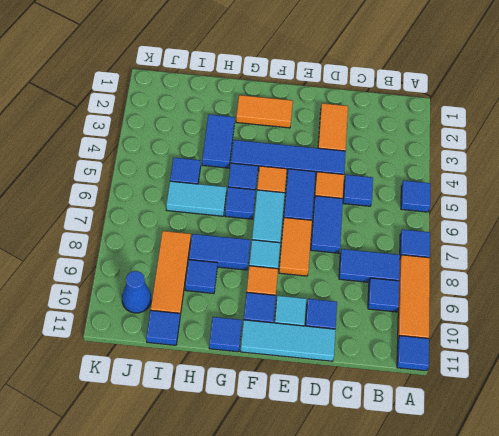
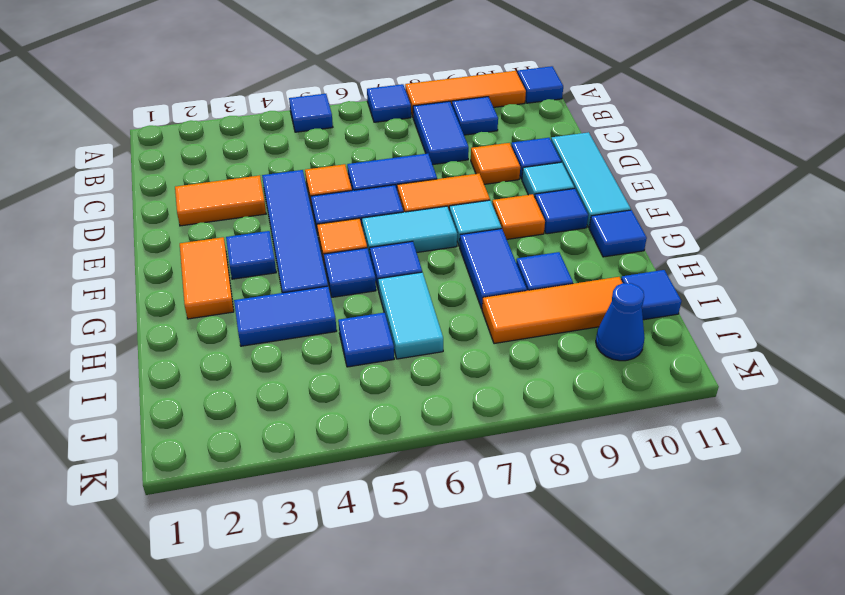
blue 1x1 tile [343,175,373,206] -> blue 1x1 tile moved to [226,231,276,279]
none -> orange 1x1 tile [471,143,520,184]

